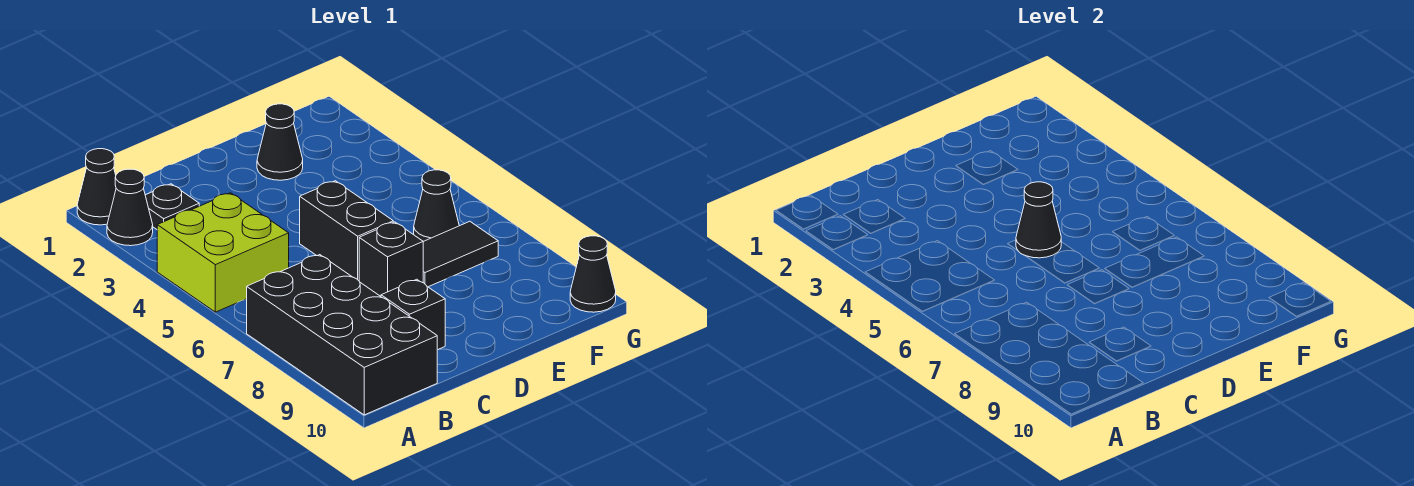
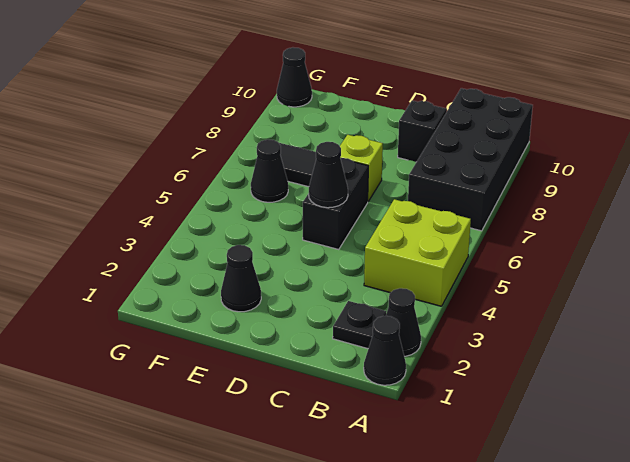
black 1x1 brick [359,222,423,296] -> lime 1x1 brick [340,134,383,201]

